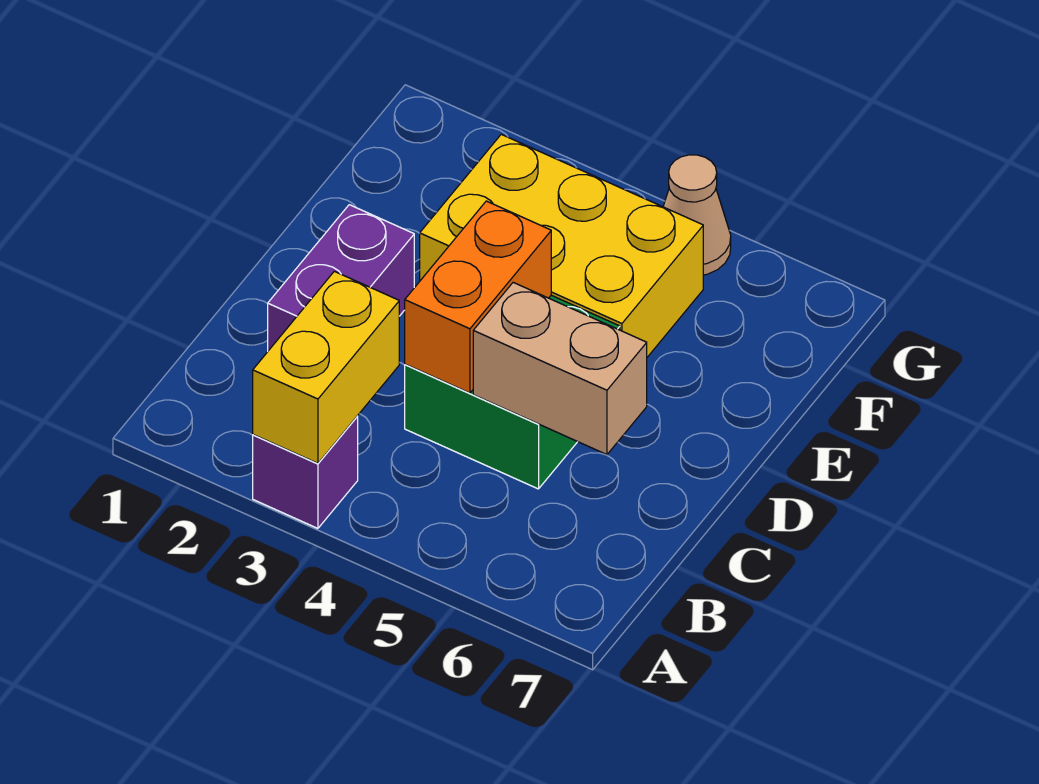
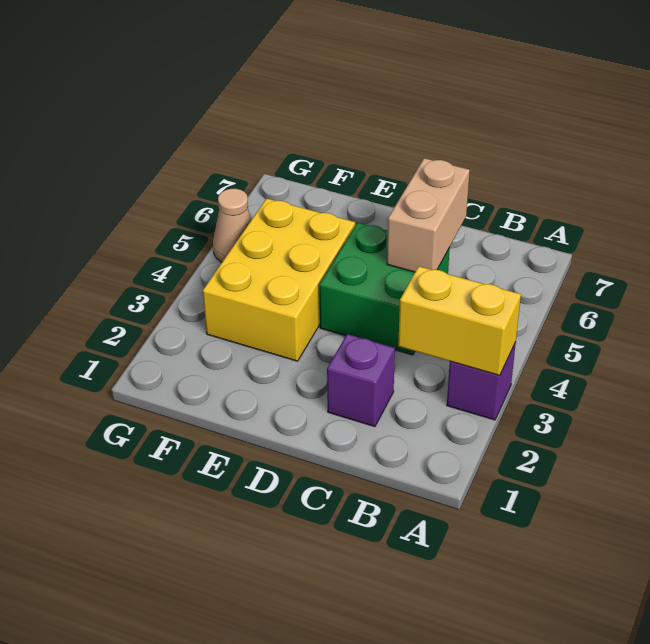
purple 1x2 brick [268,205,414,351] -> purple 1x1 brick [327,334,395,427]
orange 1x2 brick [405,201,551,393] -> none

